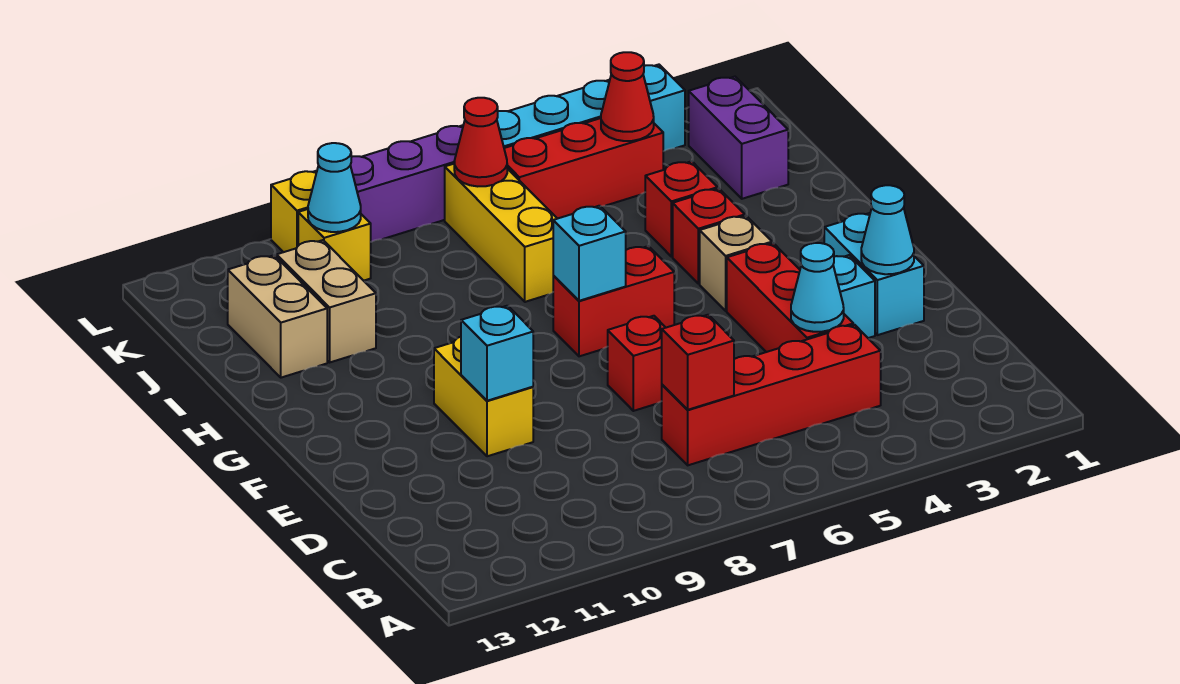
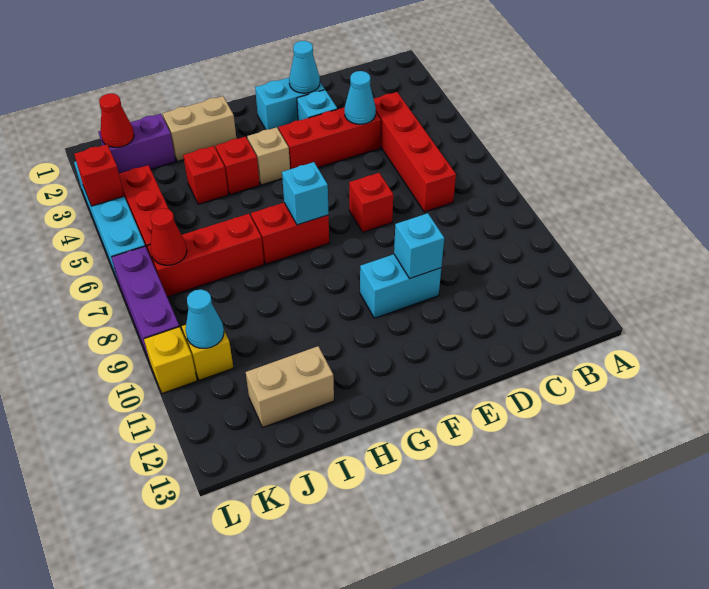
red 1x1 brick [662,315,734,410] -> red 1x1 brick moved to [74,144,124,206]
yellow 1x2 brick [434,337,533,456] -> cyan 1x2 brick [360,254,441,318]
red 1x2 brick [553,246,674,356] -> red 1x2 brick turned to [251,203,329,264]
yellow 1x3 brick [445,164,557,302] -> red 1x3 brick [147,214,264,297]
tan 1x2 brick [277,240,376,362] -> tan 1x2 brick moved to [163,96,236,161]
red 1x1 cone [601,52,654,141] -> red 1x1 cone moved to [99,93,134,147]

